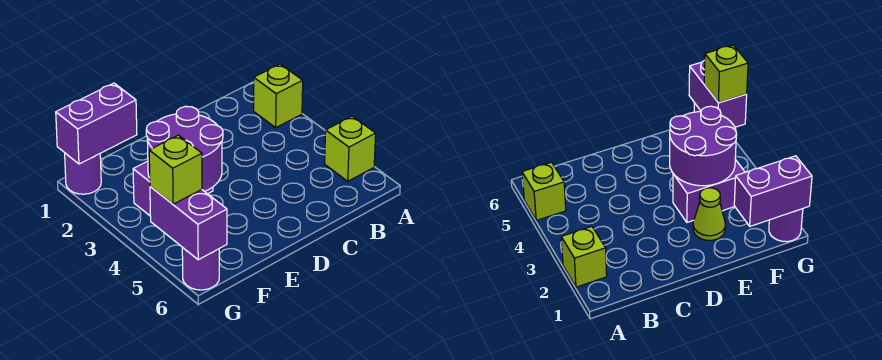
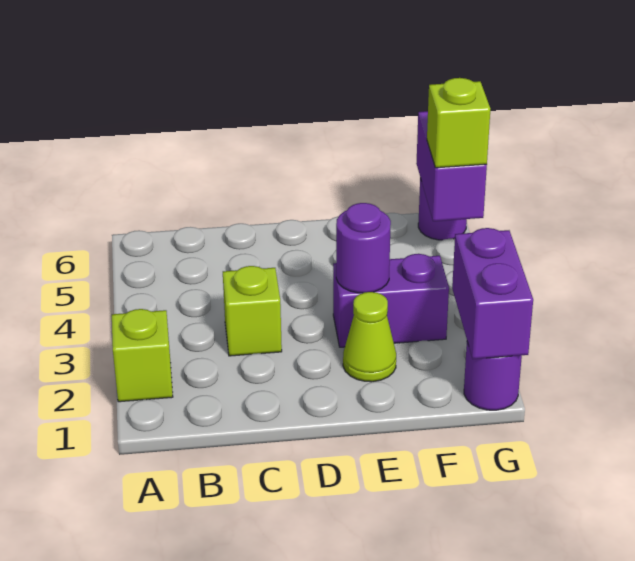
lime 1x1 brick [325,116,376,181] -> lime 1x1 brick moved to [223,266,282,356]
purple 2x2 round brick [146,106,223,191] -> purple 1x1 round brick [336,203,391,293]
purple 1x2 brick [56,83,137,164] -> purple 1x2 brick turned to [452,228,533,359]

